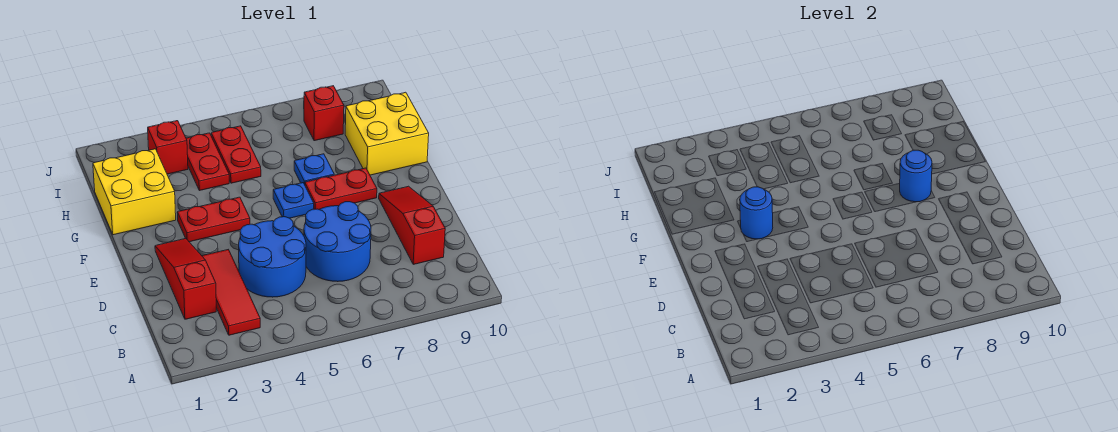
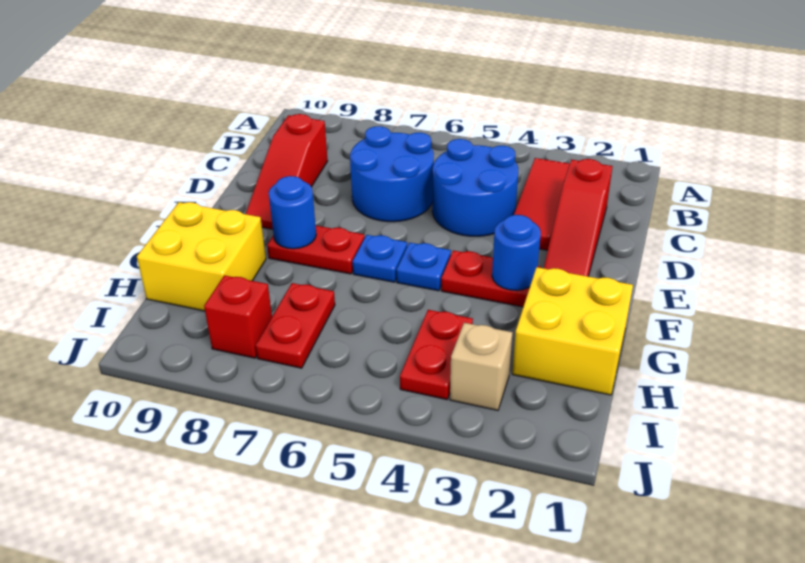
blue 1x1 plate [294,154,334,185] -> blue 1x1 plate moved to [397,243,451,291]
red 1x2 plate [211,126,261,183] -> red 1x2 plate moved to [256,283,335,368]
red 1x1 brick [148,121,188,174] -> tan 1x1 brick [450,323,513,410]

